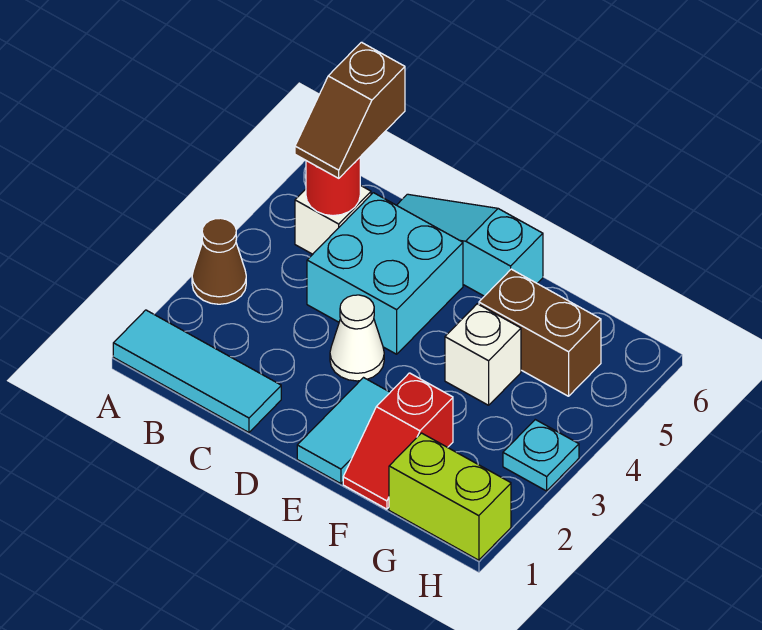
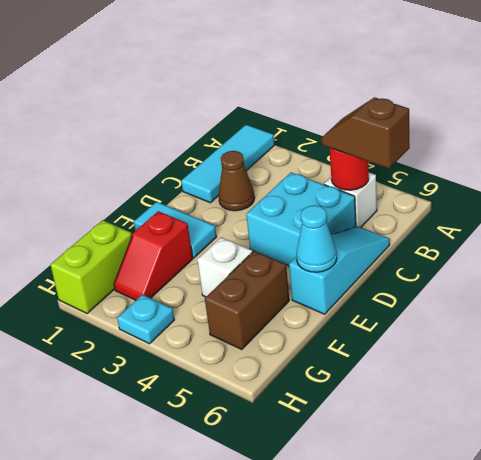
brown 1x1 cone [192,218,246,304] -> brown 1x1 cone moved to [218,151,255,211]
white 1x1 cone [330,295,384,381] -> none
none -> cyan 1x1 cone [296,205,337,272]
red 1x2 slope [343,373,453,509] -> red 1x2 slope turned to [114,211,193,300]

